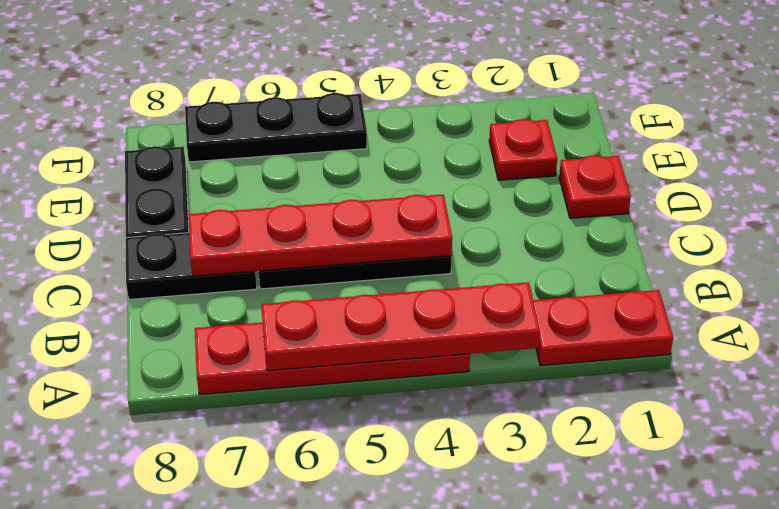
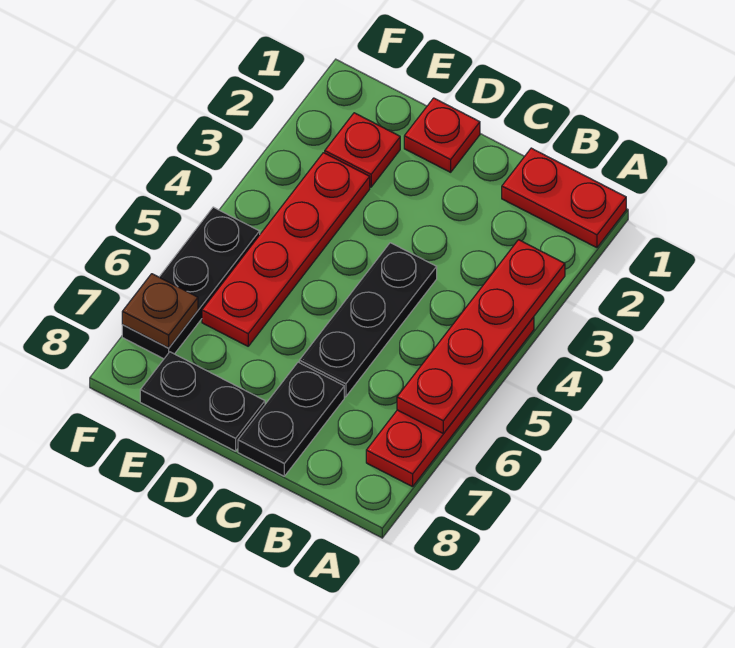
red 1x2 plate [533,290,673,366] -> red 1x2 plate turned to [502,148,626,248]
red 1x4 plate [188,194,452,276] -> red 1x4 plate moved to [202,153,370,346]
none -> brown 1x1 plate [122,274,198,348]

